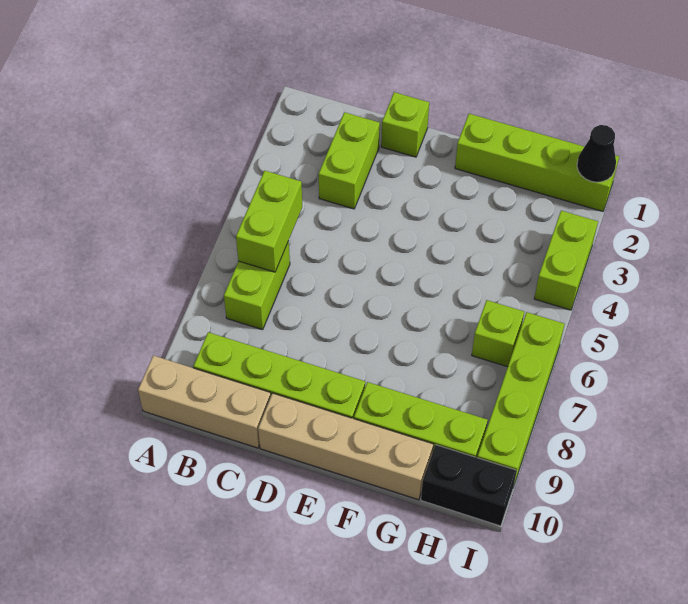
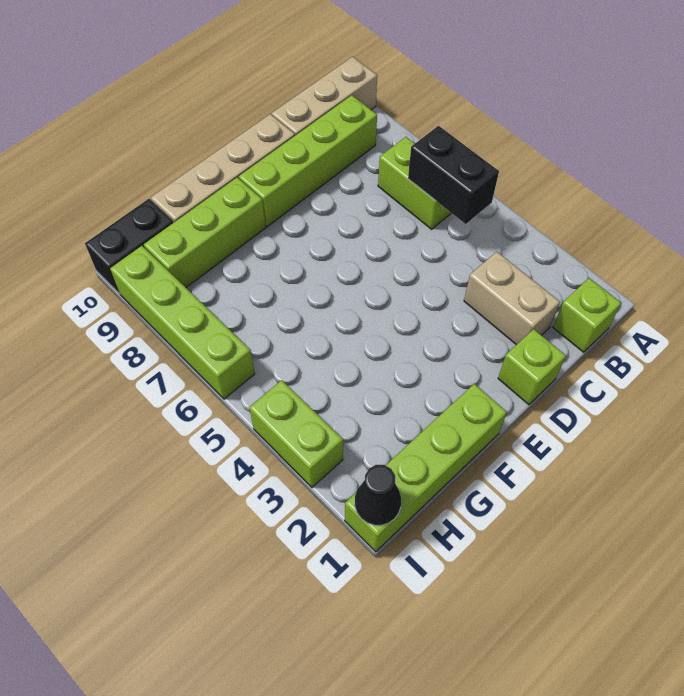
lime 1x2 brick [236,171,302,272] -> black 1x2 brick [408,126,499,224]
lime 1x2 brick [319,112,380,209] -> tan 1x2 brick [464,252,560,345]
lime 1x1 brick [472,300,524,367] -> lime 1x1 brick moved to [553,278,621,352]

